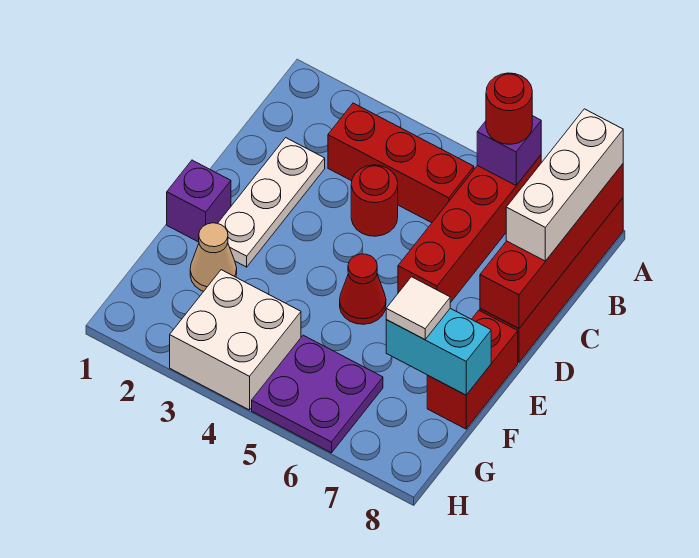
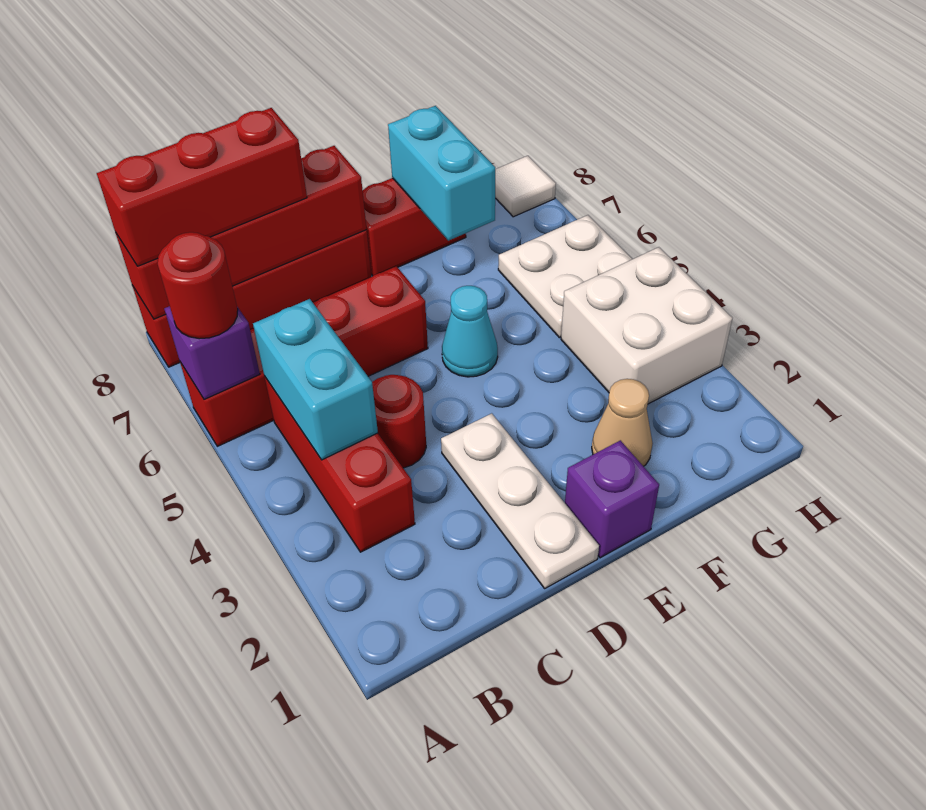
white 1x3 brick [506,109,623,261] -> red 1x3 brick [97,108,307,266]
none -> cyan 1x2 brick [253,299,378,460]
white 1x3 plate [218,138,325,267] -> white 1x3 plate turned to [441,413,599,588]
red 1x1 cone [340,254,386,324] -> cyan 1x1 cone [442,286,498,377]
white 1x1 tile [386,277,450,340] -> white 1x1 tile moved to [495,156,556,217]
purple 2x2 plate [252,335,383,453] -> white 2x2 plate [498,215,632,338]

